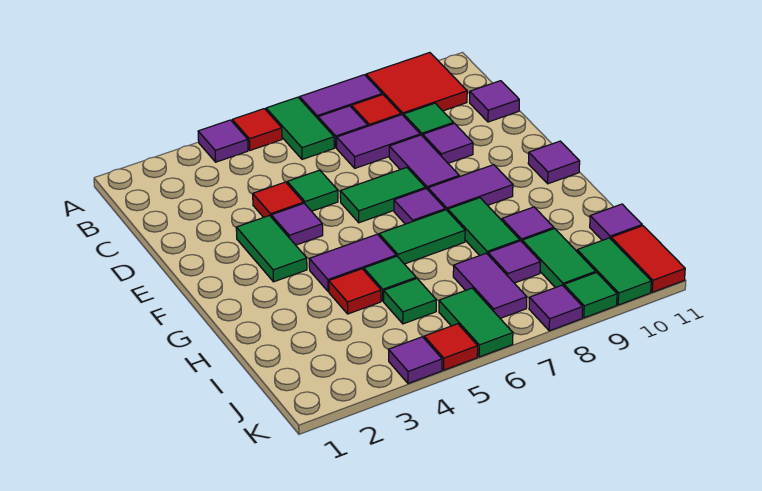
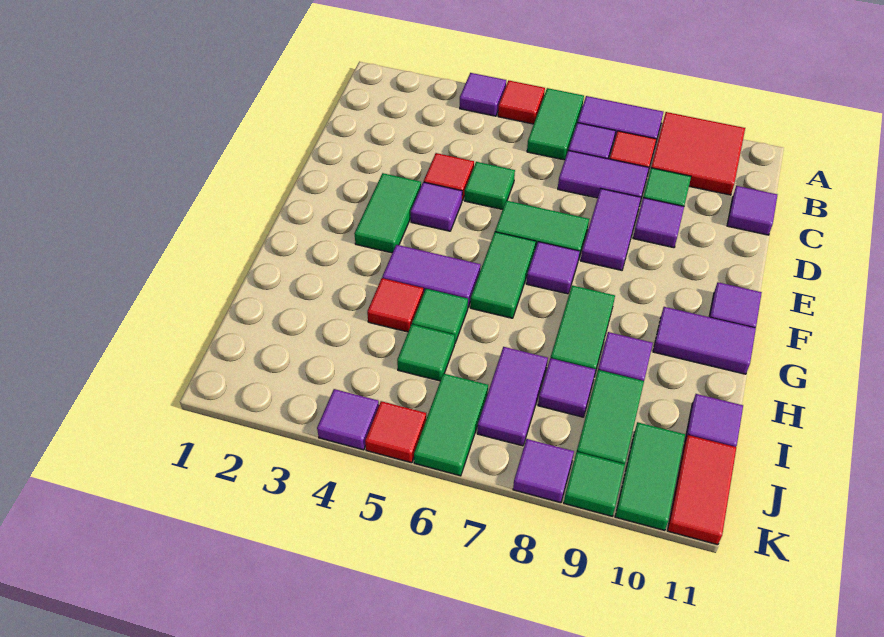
purple 1x2 tile [428,165,513,211] -> purple 1x2 tile moved to [653,307,756,374]
green 1x2 tile [379,210,465,264] -> green 1x2 tile turned to [470,232,536,318]

